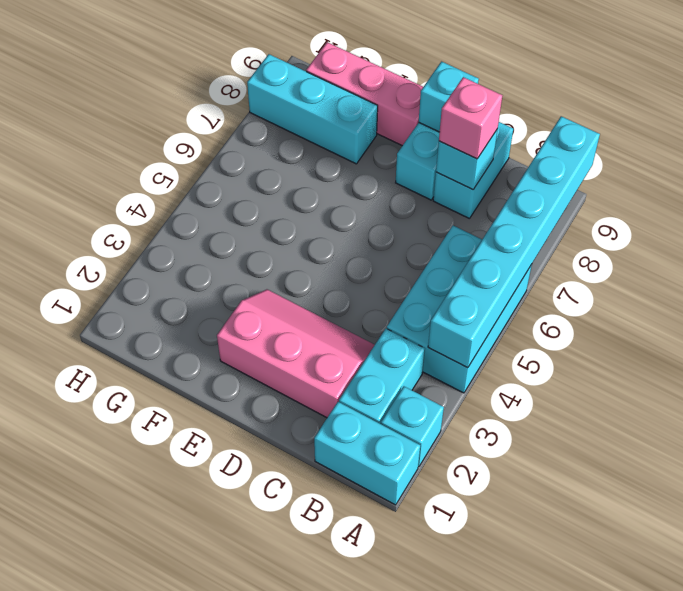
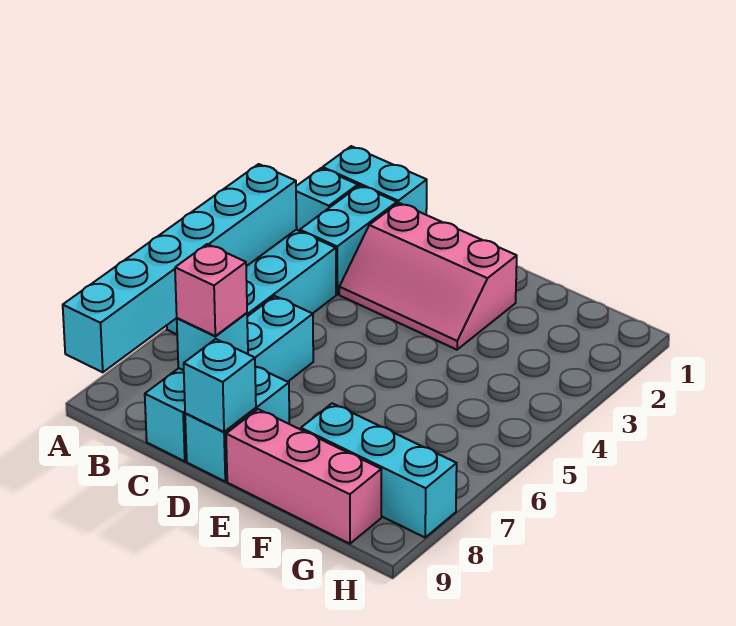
cyan 1x2 brick [433,122,513,219] -> cyan 1x4 brick [145,296,313,461]

